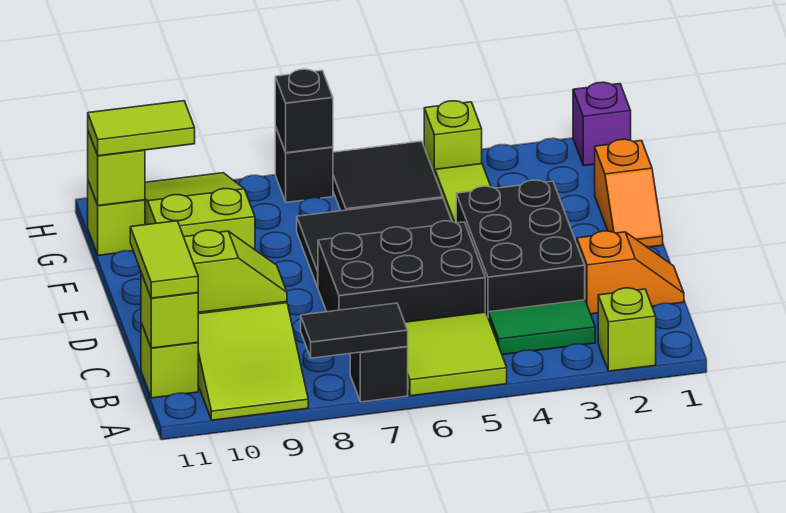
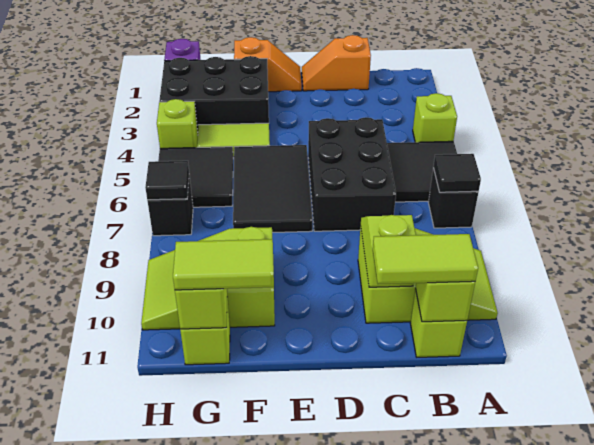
lime 1x1 brick [598,288,656,371] -> lime 1x1 brick moved to [413,93,457,142]
lime 2x2 tile [405,312,507,396] -> black 2x2 tile [387,141,457,202]
black 1x2 tile [301,303,408,358] -> black 1x1 tile [433,154,481,192]
green 1x2 tile [488,300,595,355] -> none
orange 1x2 slope [577,231,684,314] -> orange 1x2 slope turned to [302,35,371,91]
black 2x3 brick [456,180,585,316] -> black 2x3 brick moved to [159,56,269,132]
lime 1x2 tile [88,101,195,156] -> lime 1x2 tile turned to [173,239,274,290]
black 1x1 brick [275,69,333,153] -> black 1x1 tile [145,161,189,200]

